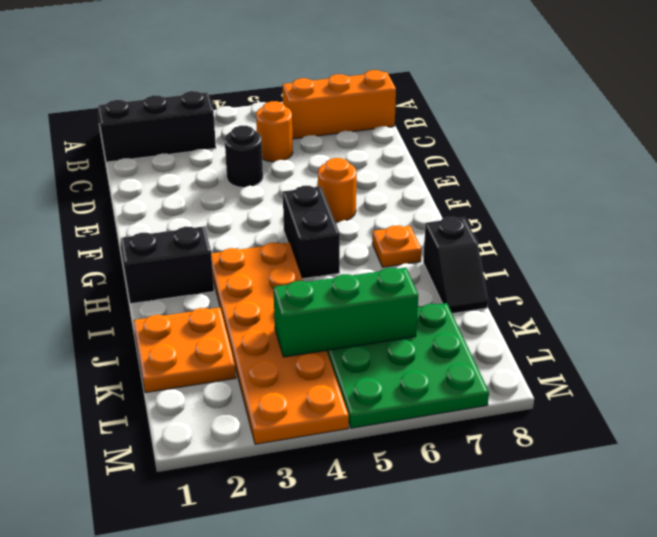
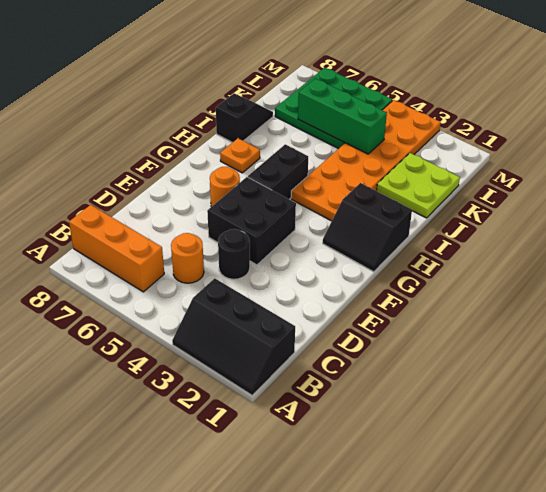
none -> black 2x2 brick [207,177,296,265]
orange 2x2 plate [133,307,236,393] -> lime 2x2 plate [377,153,460,218]

